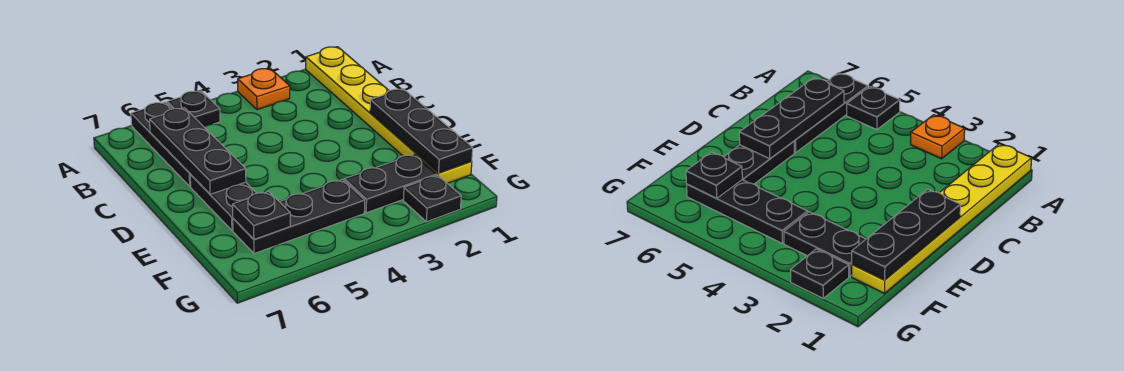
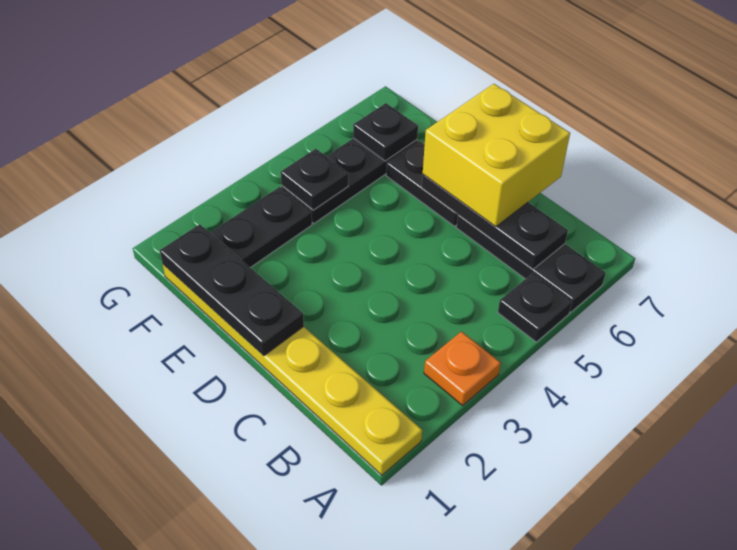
none -> yellow 2x2 brick [423,84,570,227]
black 1x1 plate [403,175,461,222] -> black 1x1 plate moved to [281,149,348,210]

